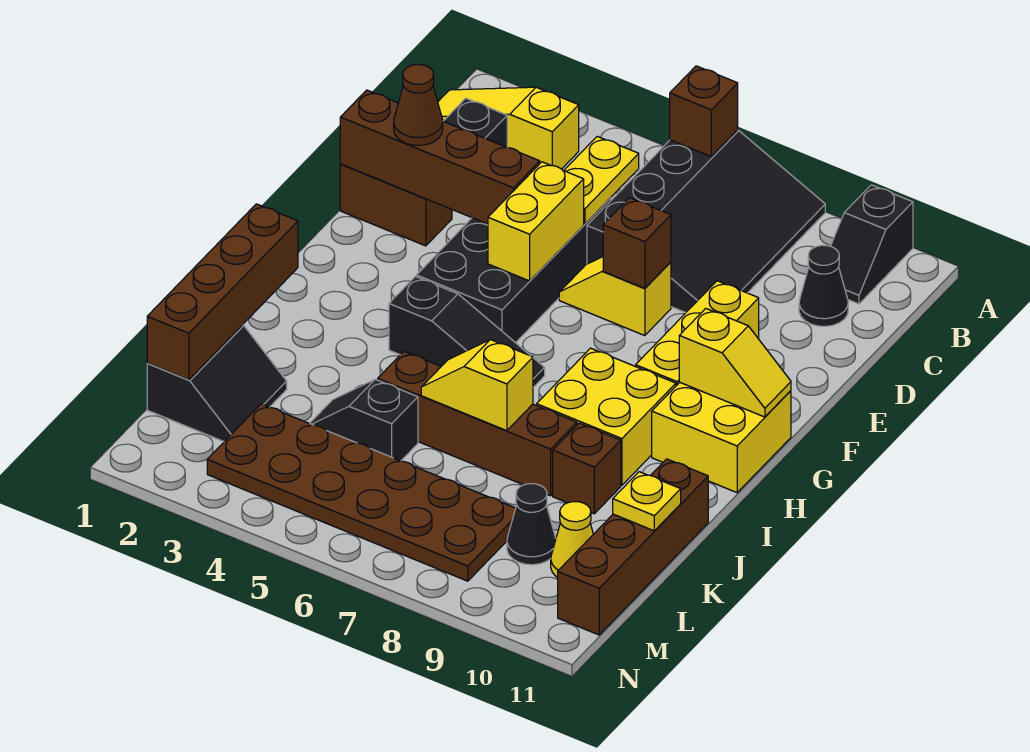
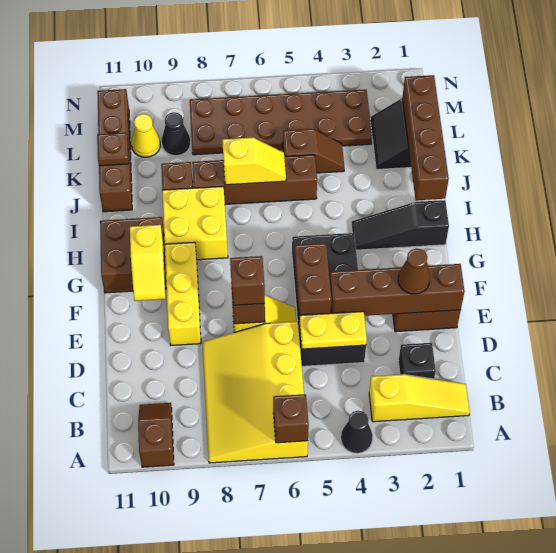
black 3x4 slope [587,130,825,313] -> yellow 3x4 slope [202,322,308,463]
black 1x2 slope [831,185,913,304] -> brown 1x2 slope [138,403,174,467]
yellow 1x2 plate [564,136,639,224] -> yellow 1x2 plate turned to [299,311,367,349]
black 1x1 cone [799,245,848,326] -> black 1x1 cone moved to [341,411,373,453]
yellow 1x2 brick [488,162,584,281] -> brown 1x2 brick [295,243,332,319]
none -> brown 1x1 brick [230,256,265,305]
yellow 2x2 brick [652,382,791,493] -> brown 2x2 brick [100,217,166,293]
yellow 1x2 slope [679,308,791,417] -> yellow 1x2 slope turned to [130,225,165,301]
black 1x3 slope [389,276,545,387] -> black 1x3 slope moved to [351,200,449,250]
black 1x2 slope [310,379,418,461] -> brown 1x2 slope [283,129,345,173]
yellow 1x1 plate [613,472,681,531] -> brown 1x1 plate [97,133,129,166]

